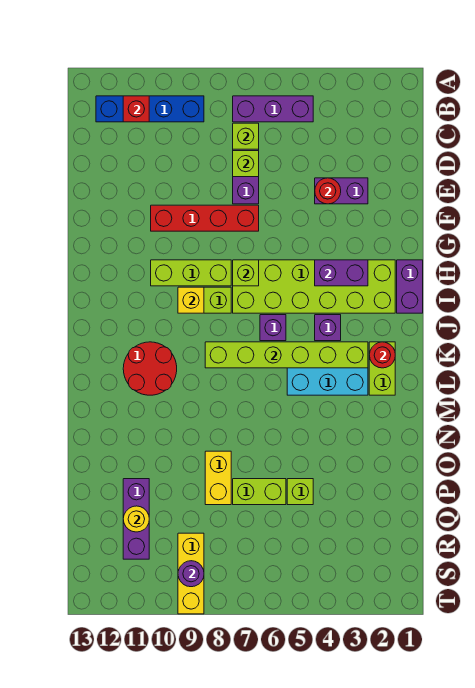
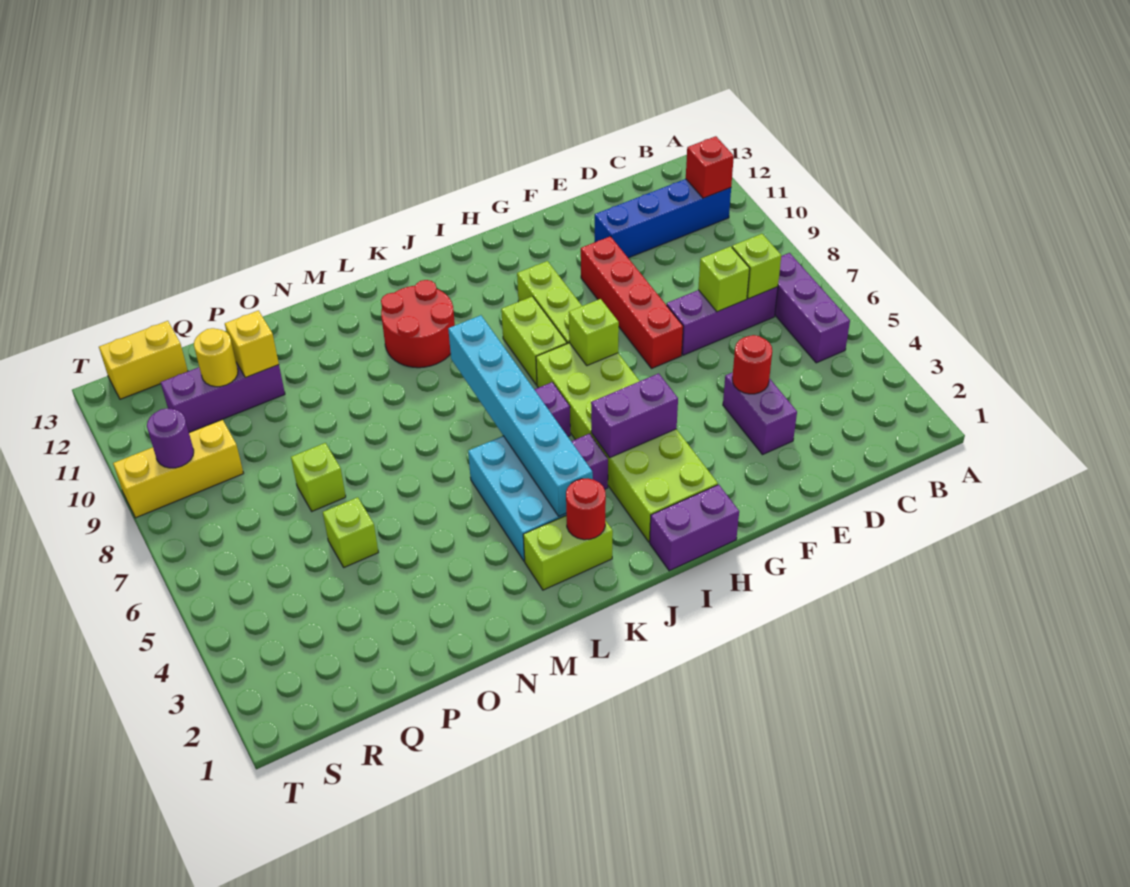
blue 1x4 brick [96,96,204,122] -> blue 1x4 brick turned to [595,179,731,258]
purple 1x2 brick [315,260,368,286] -> purple 1x2 brick turned to [591,373,678,458]
yellow 1x1 brick [178,287,204,313] -> yellow 1x1 brick moved to [225,311,279,378]
lime 1x6 brick [205,342,368,368] -> cyan 1x6 brick [448,315,593,516]
yellow 1x2 brick [205,451,231,505] -> yellow 1x2 brick moved to [99,321,188,399]
lime 1x2 brick [233,479,286,505] -> lime 1x1 brick [291,443,346,511]

